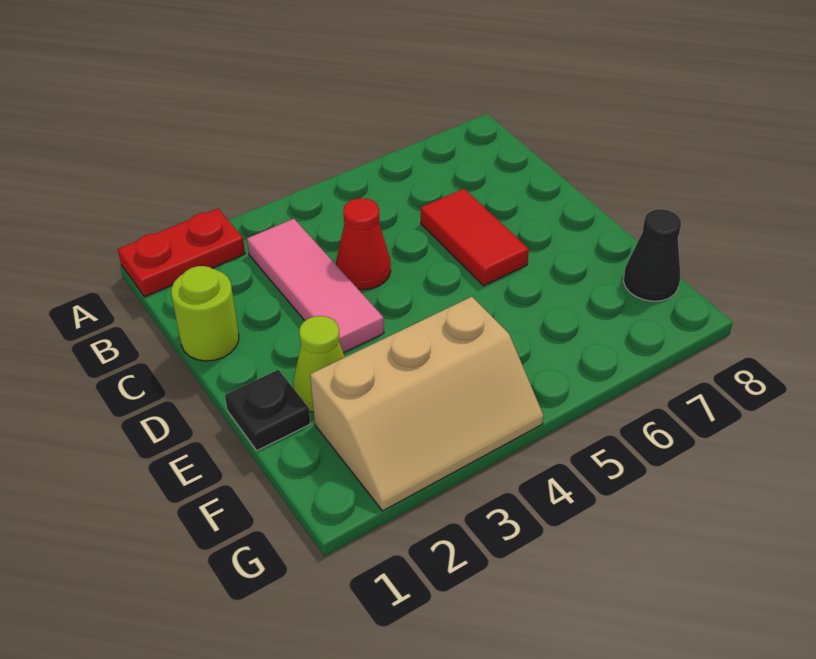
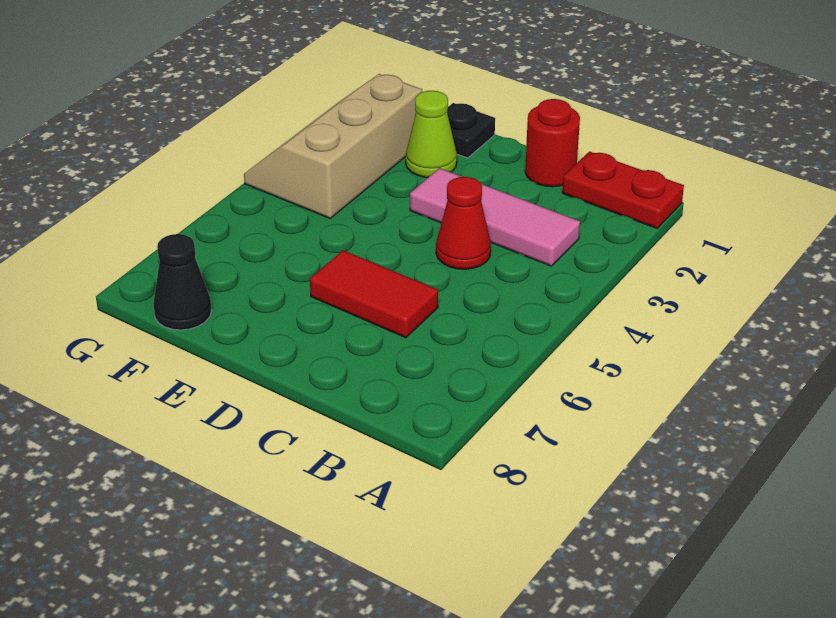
red 1x2 plate [118,208,245,297] -> red 1x2 plate turned to [562,152,684,228]
lime 1x1 round brick [171,266,239,361] -> red 1x1 round brick [525,99,580,187]

